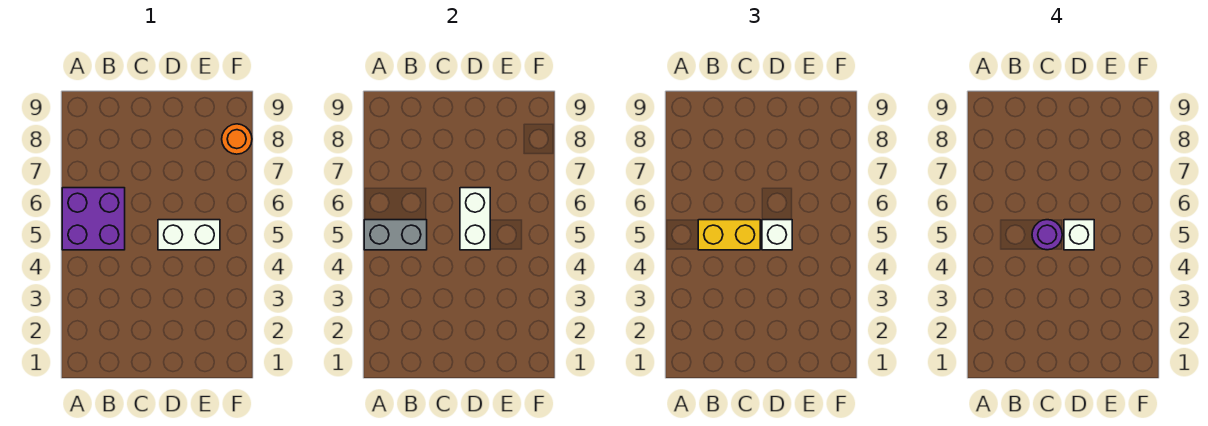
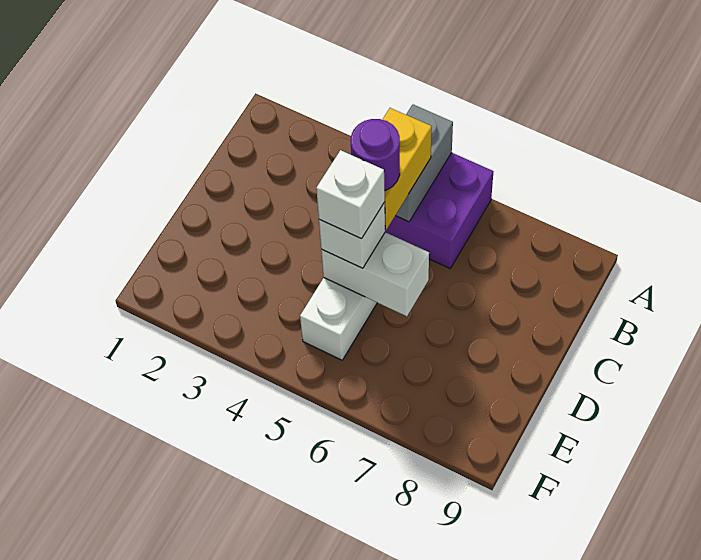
orange 1x1 round brick [222,124,252,154] -> none

